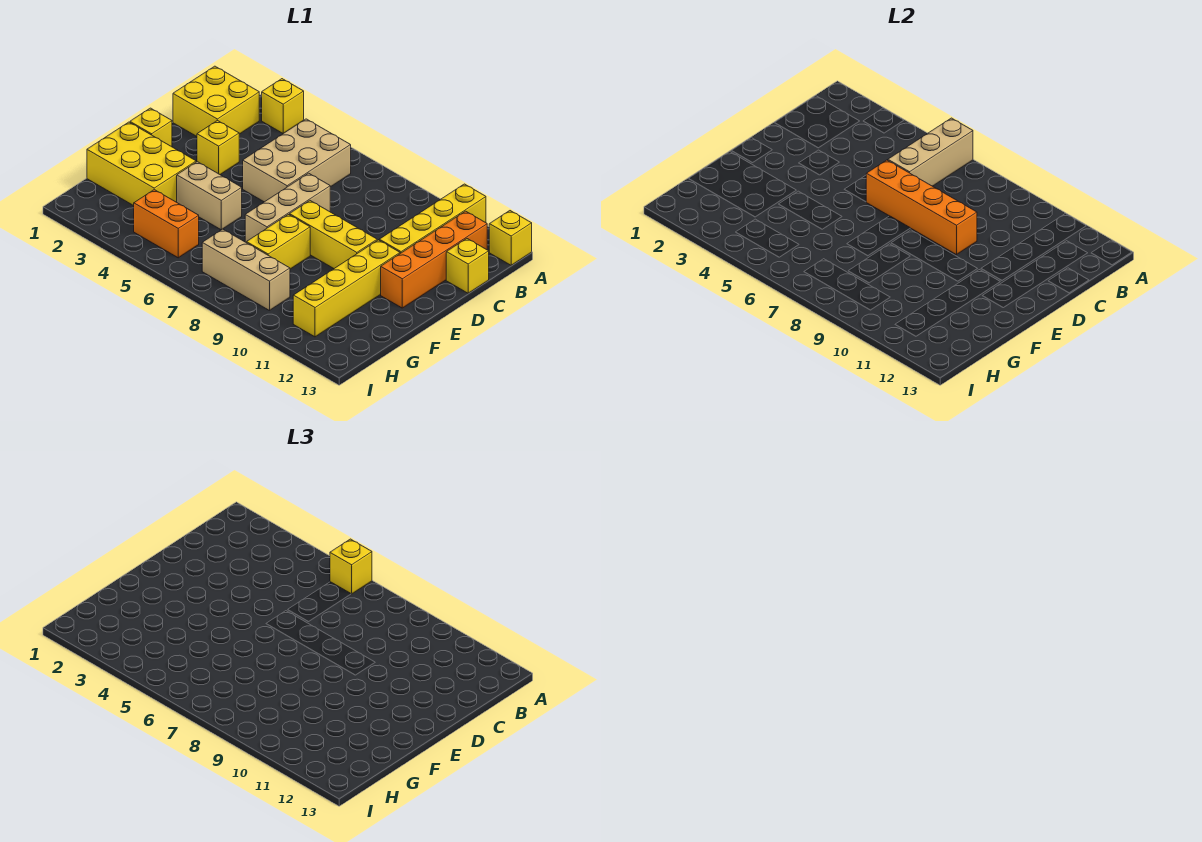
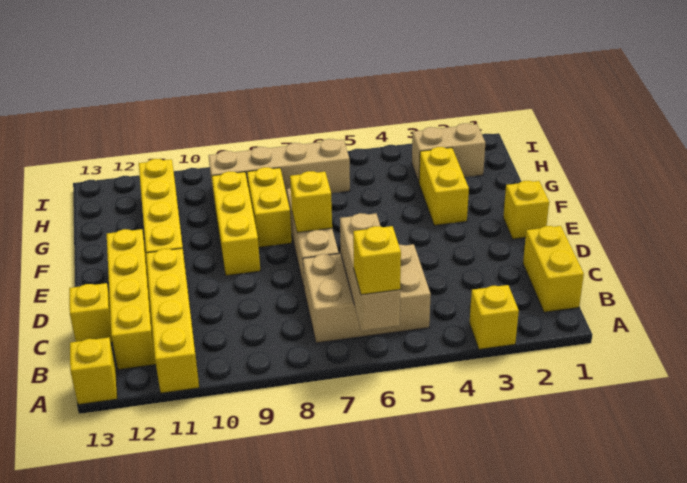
yellow 2x2 brick [173,66,259,136] -> yellow 1x2 brick [523,226,584,312]
tan 2x3 brick [243,119,351,202] -> tan 2x3 brick turned to [303,244,431,343]
orange 1x4 brick [381,211,487,308] -> yellow 1x4 brick [107,229,156,370]
yellow 1x1 brick [197,120,239,175] -> yellow 1x1 brick moved to [290,171,332,233]
orange 1x4 brick [866,160,977,255] -> none
yellow 1x3 brick [290,201,377,268] -> yellow 1x3 brick turned to [212,171,260,276]
yellow 2x3 brick [87,122,196,206] -> yellow 1x2 brick [419,147,469,226]
tan 1x2 brick [177,162,242,230] -> tan 1x2 brick moved to [412,123,485,182]
orange 1x2 brick [134,190,199,258] -> none
tan 1x3 brick [202,229,290,311] -> tan 1x4 brick [208,139,350,204]

